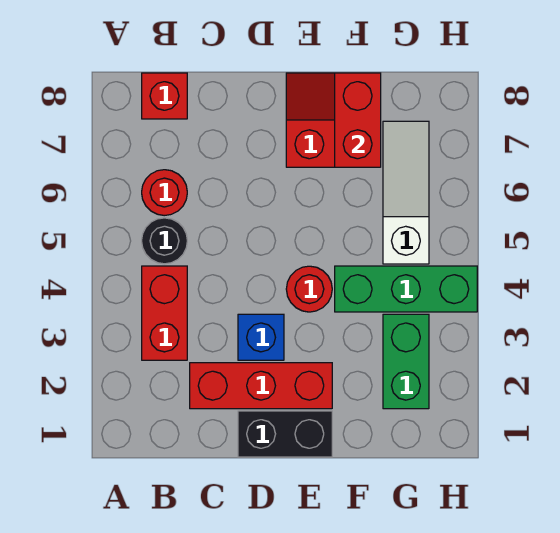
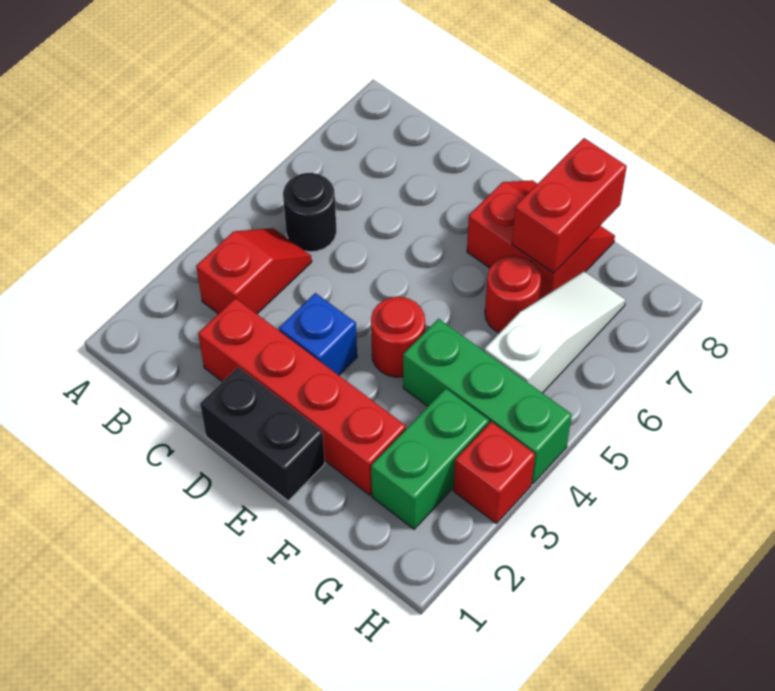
red 1x2 brick [142,266,187,360] -> red 1x2 slope [196,228,312,314]
red 1x1 round brick [142,170,187,216] -> red 1x1 round brick moved to [485,256,541,333]
red 1x1 brick [142,73,187,119] -> red 1x1 brick moved to [454,422,535,524]
red 1x3 brick [190,363,332,409] -> red 1x4 brick [198,298,406,495]

